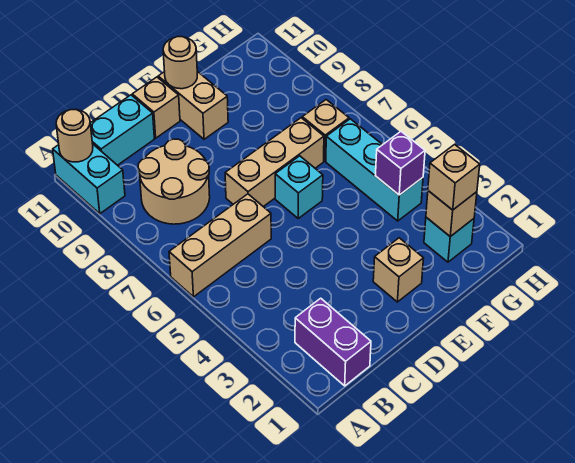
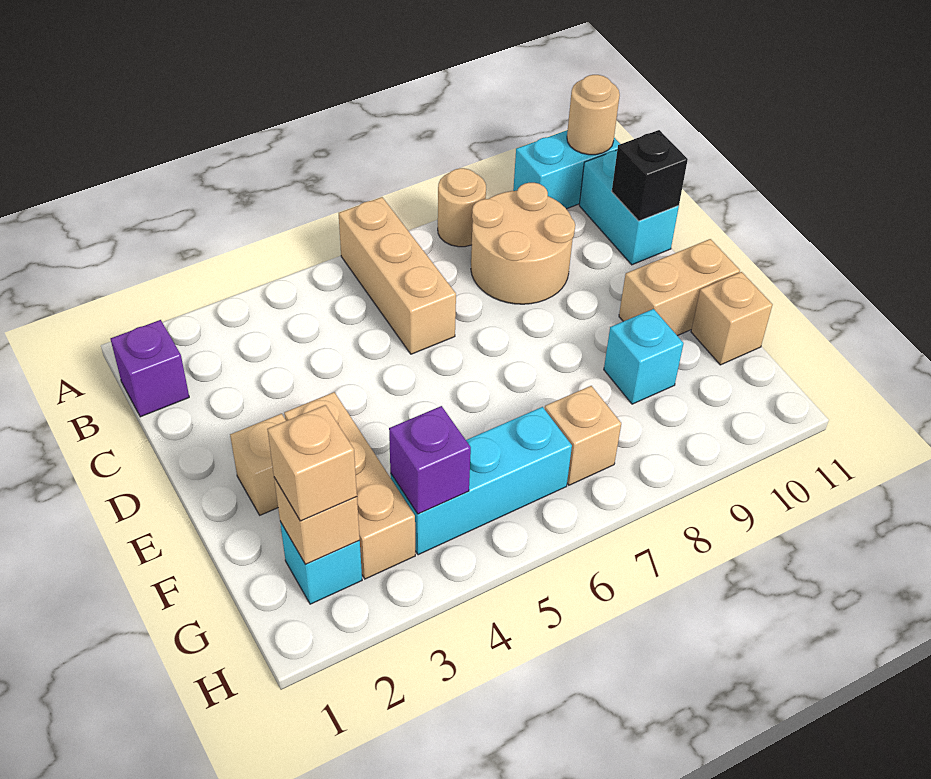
purple 1x2 brick [295,298,371,386] -> purple 1x1 brick [111,320,189,417]
none -> black 1x1 brick [612,130,688,221]
tan 1x3 brick [225,118,324,207] -> tan 1x3 brick moved to [284,392,415,579]
tan 1x1 brick [132,77,180,138] -> tan 1x1 brick moved to [691,272,772,365]
cyan 1x1 brick [275,156,323,218] -> cyan 1x1 brick moved to [604,309,684,404]
tan 1x1 round brick [163,37,197,89] -> tan 1x1 round brick moved to [438,168,486,247]

